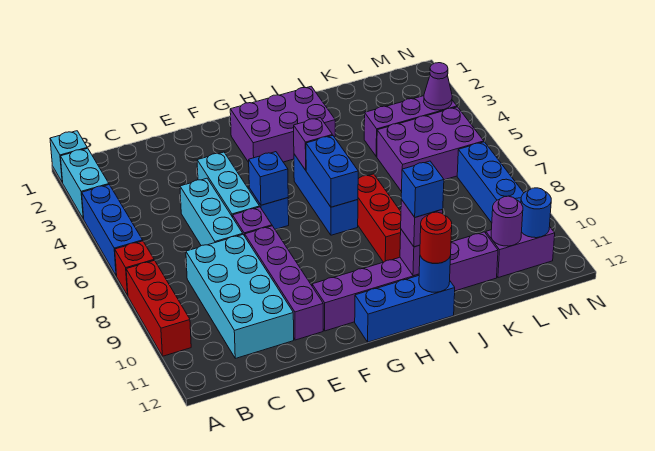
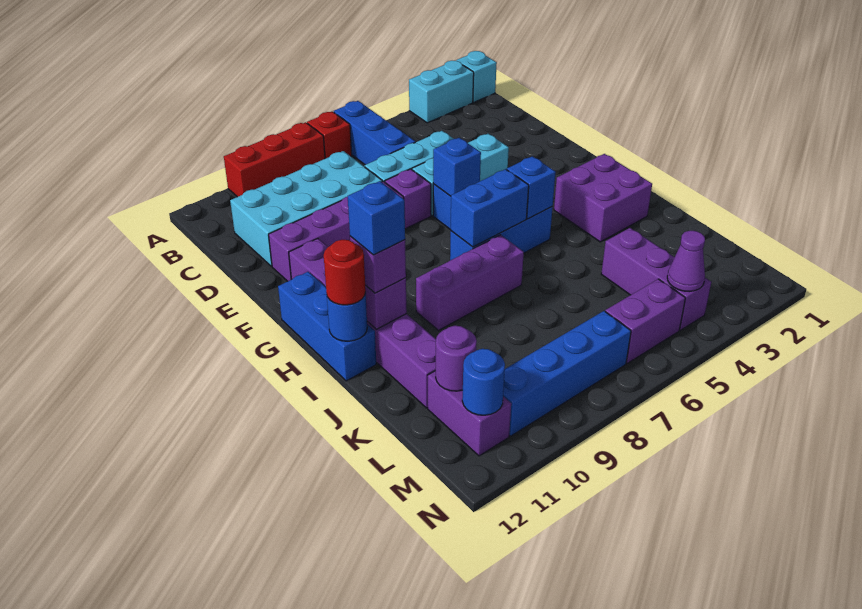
blue 1x3 brick [82,185,143,276] -> blue 1x3 brick turned to [334,101,415,165]
purple 2x3 brick [230,86,335,162] -> purple 2x2 brick [554,154,652,242]
purple 1x1 brick [294,118,332,170] -> blue 1x1 brick [507,156,556,219]
red 1x3 brick [358,174,401,262] -> purple 1x3 brick [416,235,524,331]
purple 2x3 brick [377,107,484,192] -> purple 1x2 brick [605,279,685,363]

